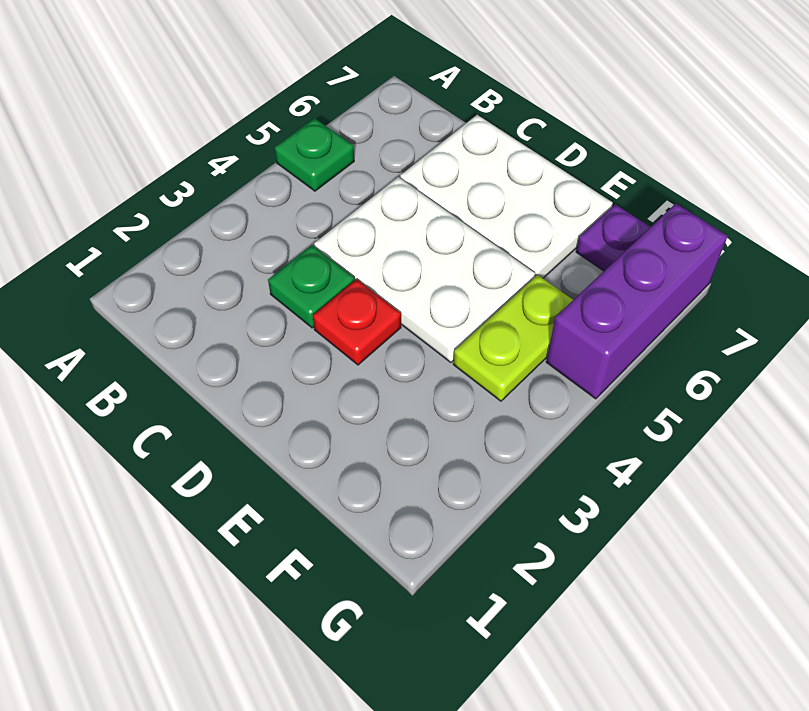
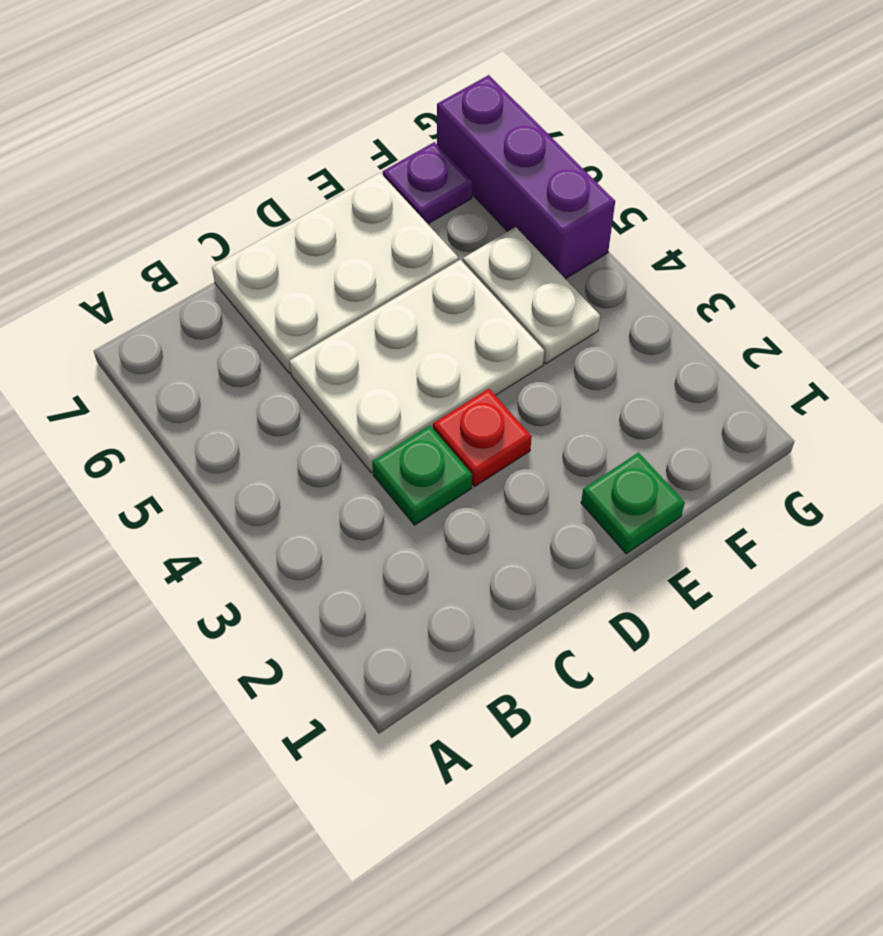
green 1x1 plate [275,118,354,191] -> green 1x1 plate moved to [581,453,685,554]
lime 1x2 plate [453,275,573,401] -> white 1x2 plate [463,227,600,364]

